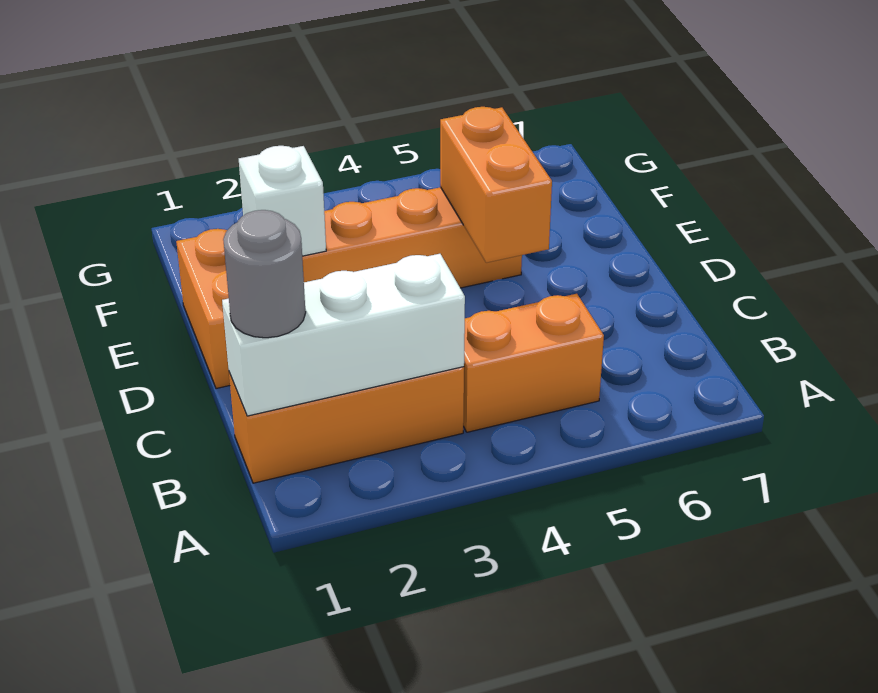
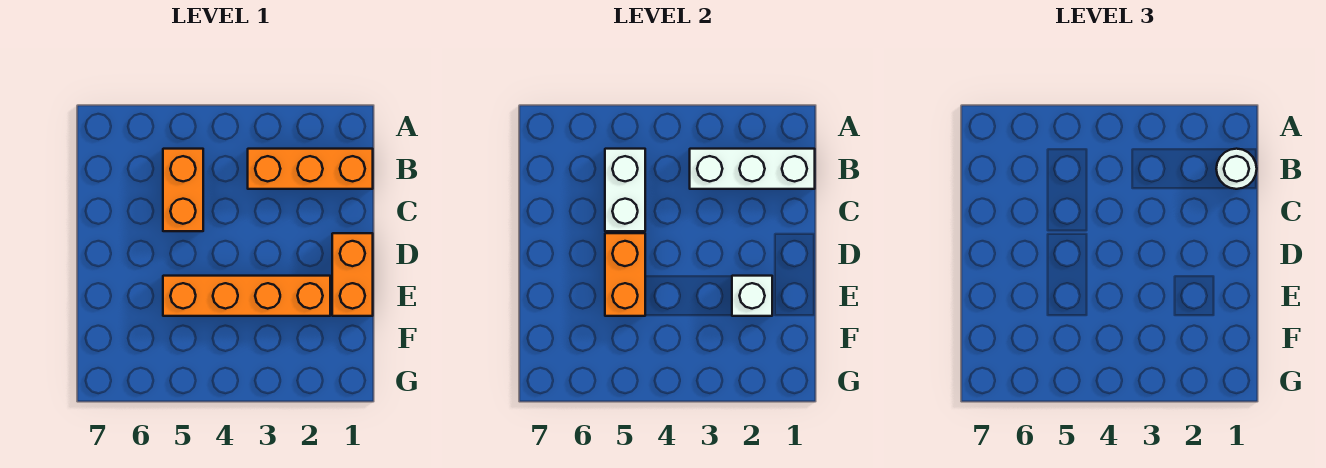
grey 1x1 round brick [223,210,306,338] -> white 1x1 round brick [1216,149,1257,189]
orange 1x2 brick [463,294,604,432] -> orange 1x2 brick turned to [163,149,203,231]
none -> white 1x2 brick [605,149,645,231]

